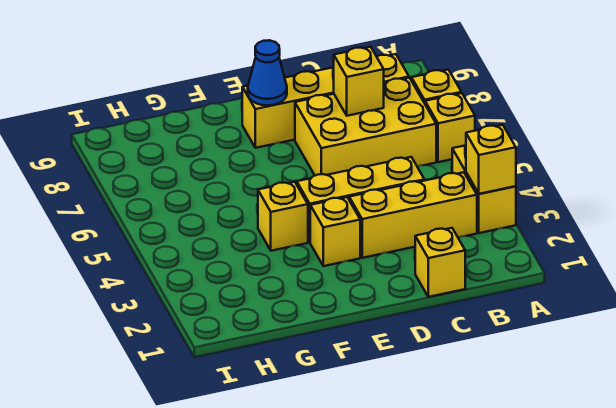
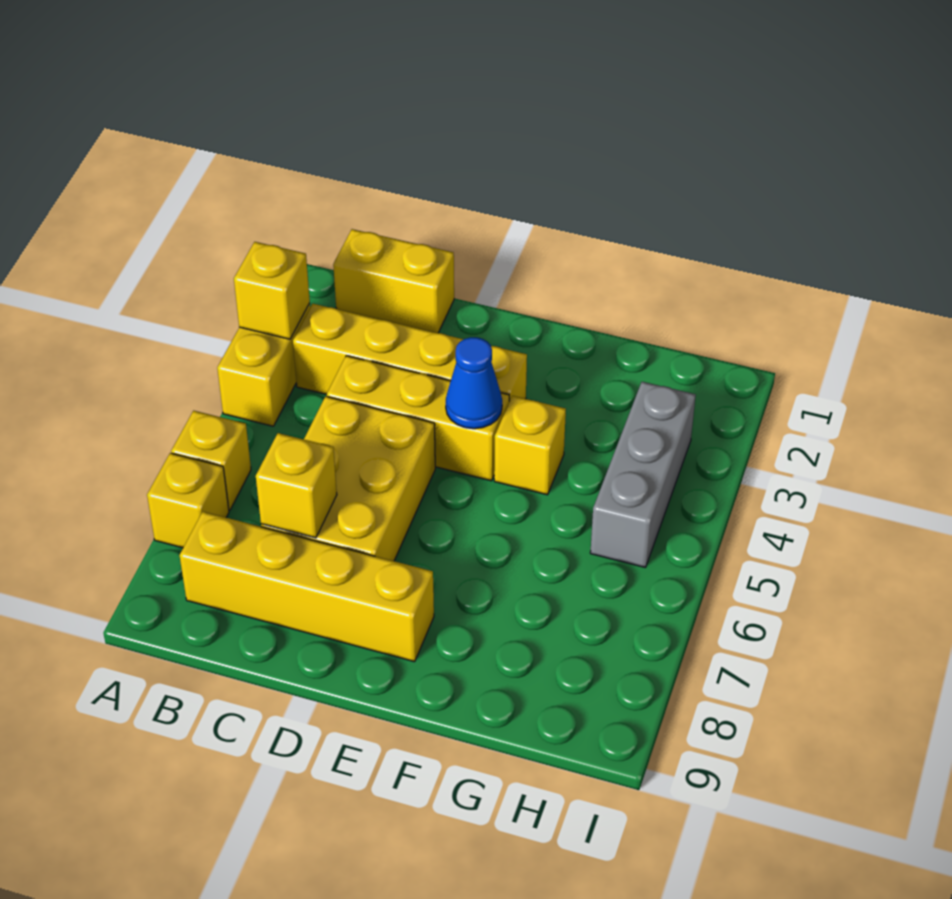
yellow 2x3 brick [295,78,436,175] -> yellow 2x3 brick turned to [261,396,435,561]
yellow 1x1 brick [415,228,465,297] -> yellow 1x2 brick [333,229,454,333]
blue 1x1 cone [248,40,287,105] -> blue 1x1 cone moved to [446,337,502,429]
none -> grey 1x3 brick [590,382,696,568]

